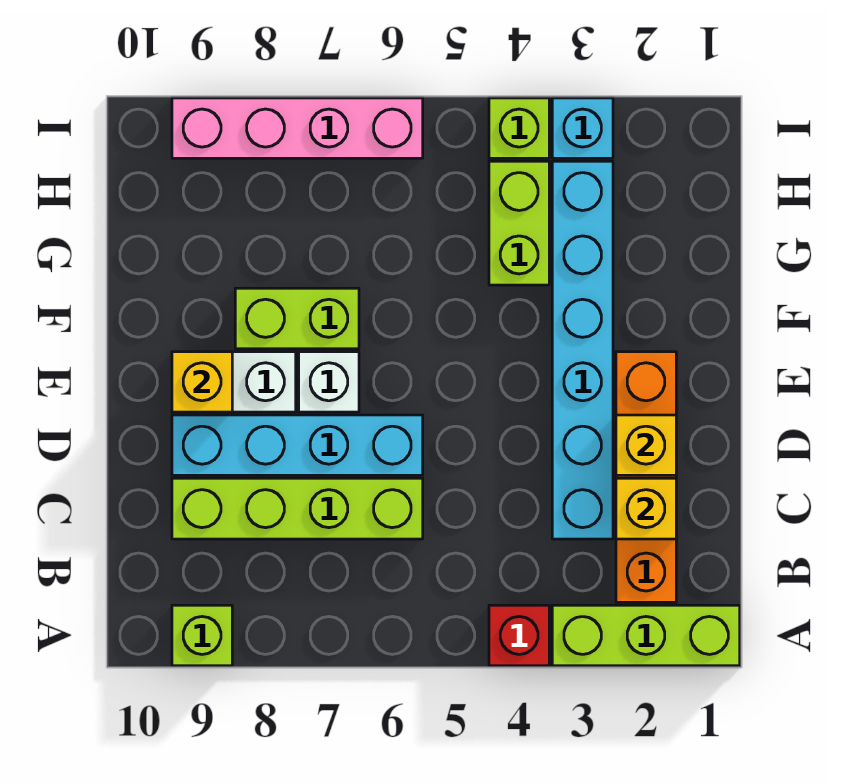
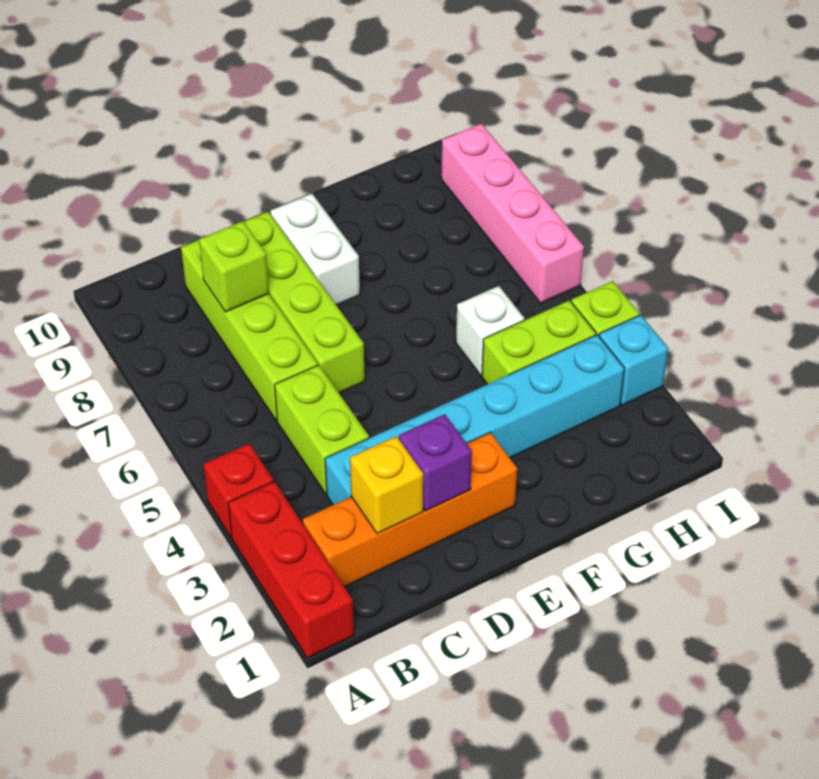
lime 1x3 brick [552,605,740,666] -> red 1x3 brick [228,481,354,658]
lime 1x1 brick [172,605,232,666] -> lime 1x1 brick moved to [199,221,269,312]
yellow 1x1 brick [616,415,676,475] -> purple 1x1 brick [399,414,472,511]
cyan 1x4 brick [172,415,423,475] -> lime 1x4 brick [244,212,365,393]
white 1x1 brick [299,352,359,412] -> white 1x1 brick moved to [456,286,524,375]
yellow 1x1 brick [172,352,232,412] -> none
lime 1x2 brick [235,288,359,349] -> lime 1x2 brick moved to [275,365,369,494]

